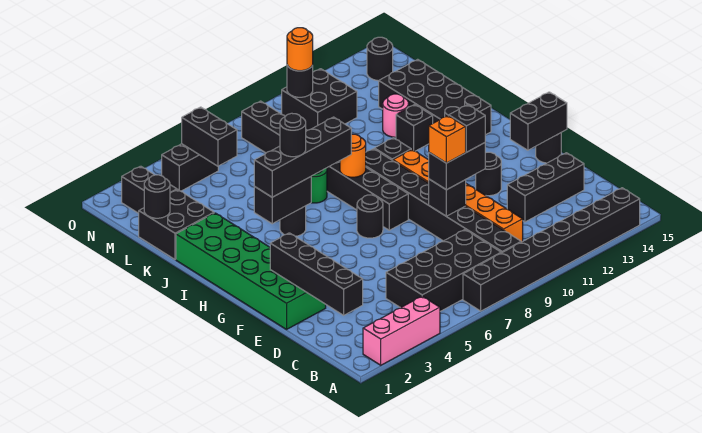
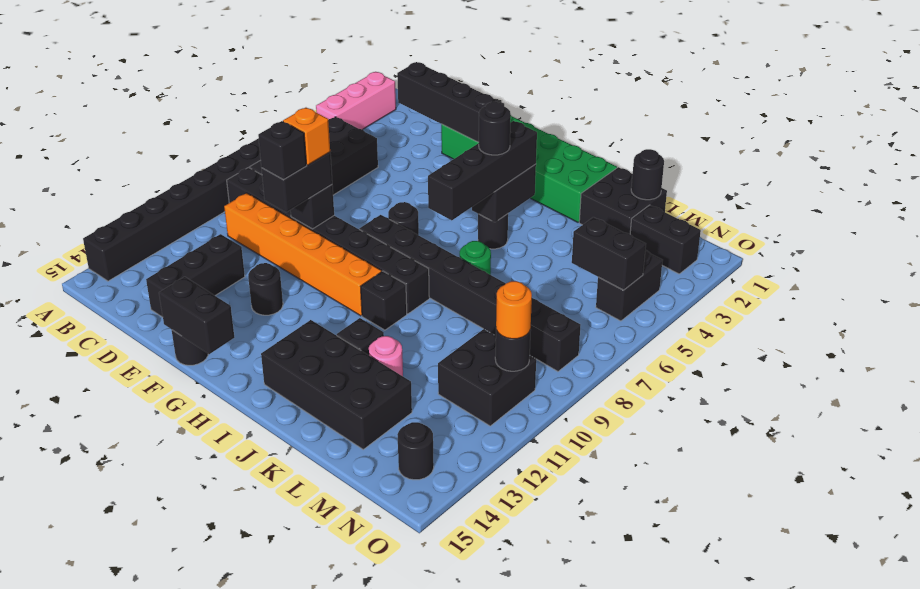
black 1x2 brick [510,92,567,150] -> black 1x2 brick turned to [159,277,234,354]
orange 1x1 round brick [340,134,366,177] -> none

